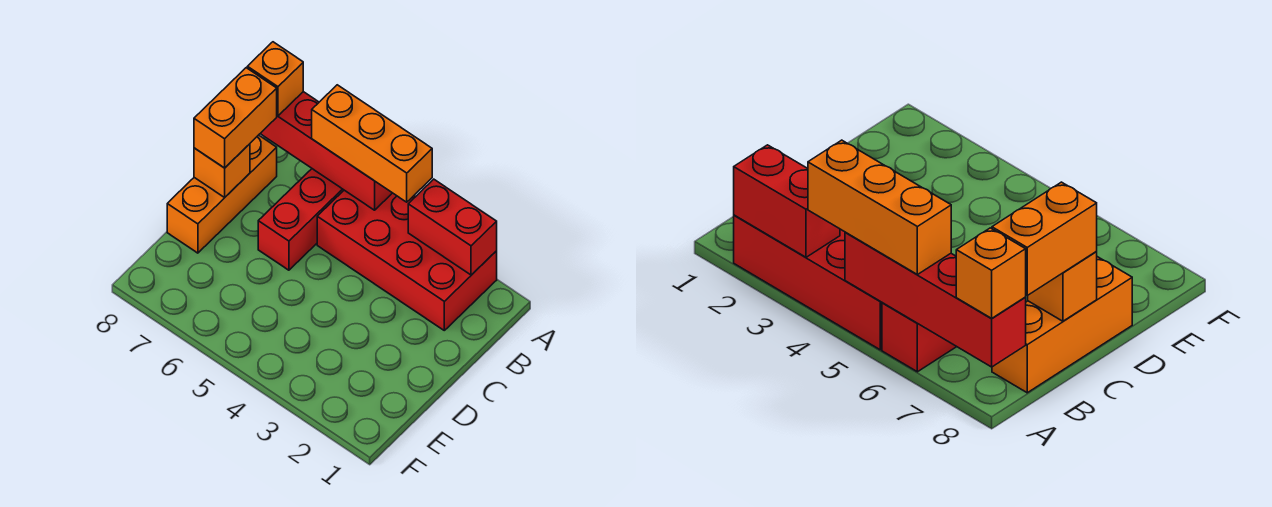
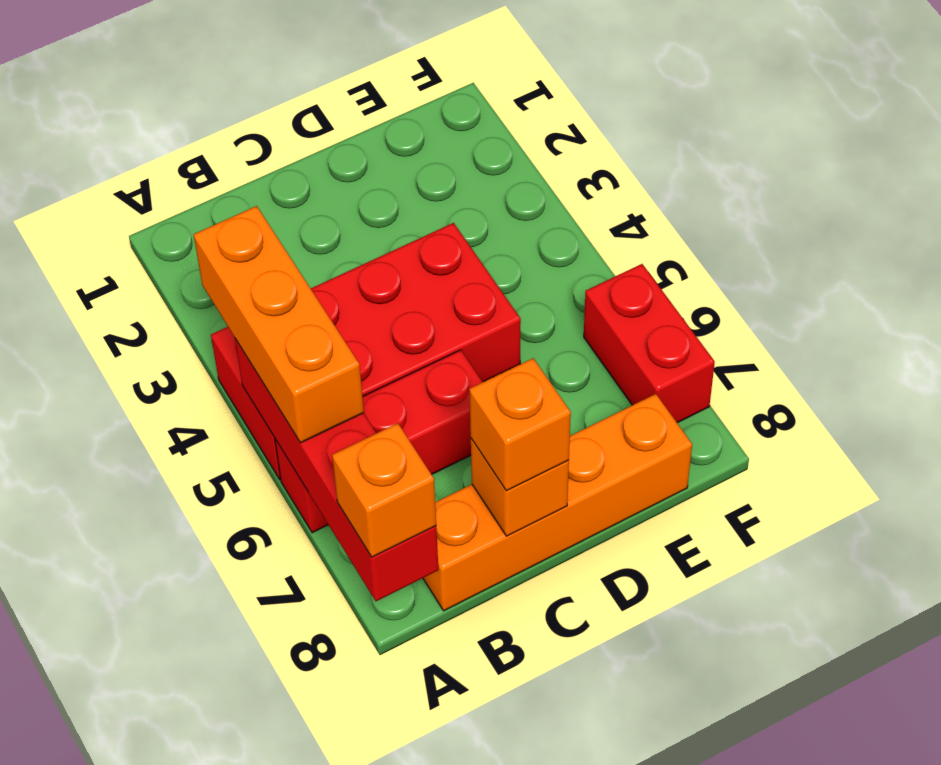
red 2x4 brick [317,190,497,330] -> red 2x4 brick turned to [211,223,521,479]
red 1x2 brick [408,179,497,275] -> red 1x2 brick moved to [584,264,715,423]
orange 1x3 brick [167,135,277,253] -> orange 1x4 brick [423,394,692,611]
orange 1x2 brick [194,68,277,168] -> orange 1x1 brick [469,358,571,491]

